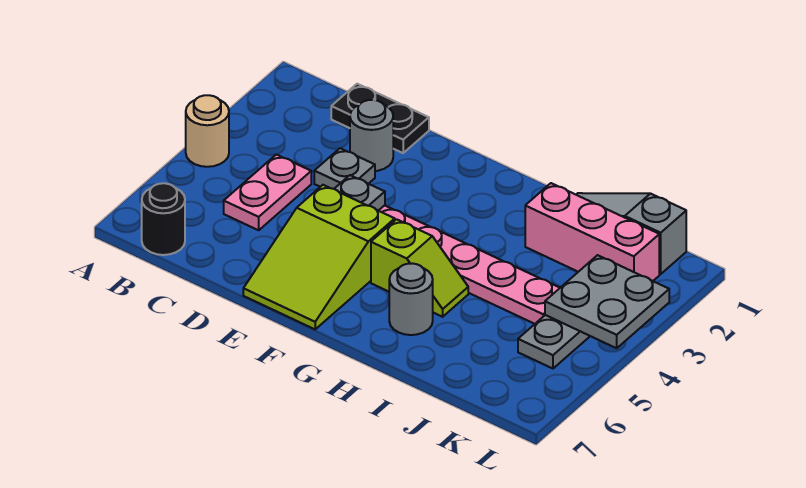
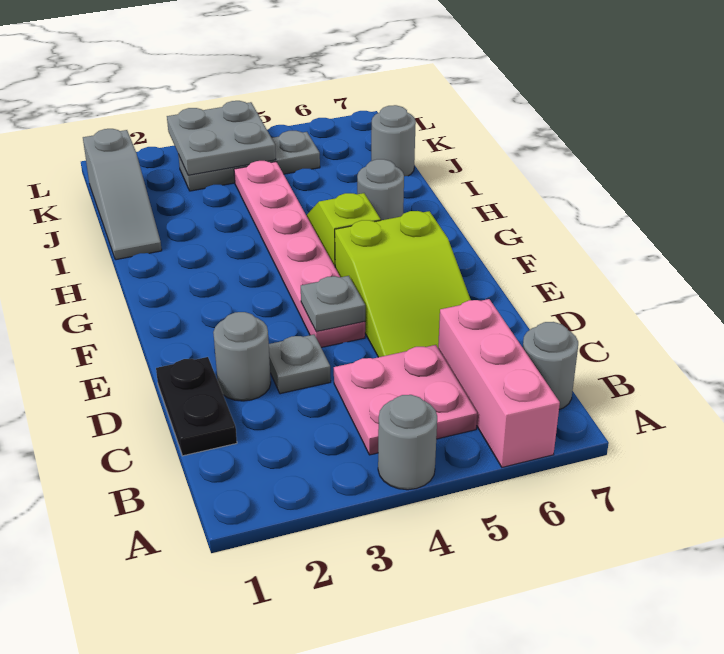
tan 1x1 round brick [186,95,229,167] -> grey 1x1 round brick [378,395,437,490]
black 1x1 round brick [142,183,185,255] -> grey 1x1 round brick [523,322,578,410]
pink 1x2 plate [224,155,311,230] -> pink 2x2 plate [334,345,477,455]
lime 2x3 slope [243,185,395,329] -> lime 2x3 slope turned to [335,211,471,357]
pink 1x3 brick [525,183,659,281] -> pink 1x3 brick moved to [438,299,560,467]
none -> grey 1x1 round brick [371,105,416,176]

